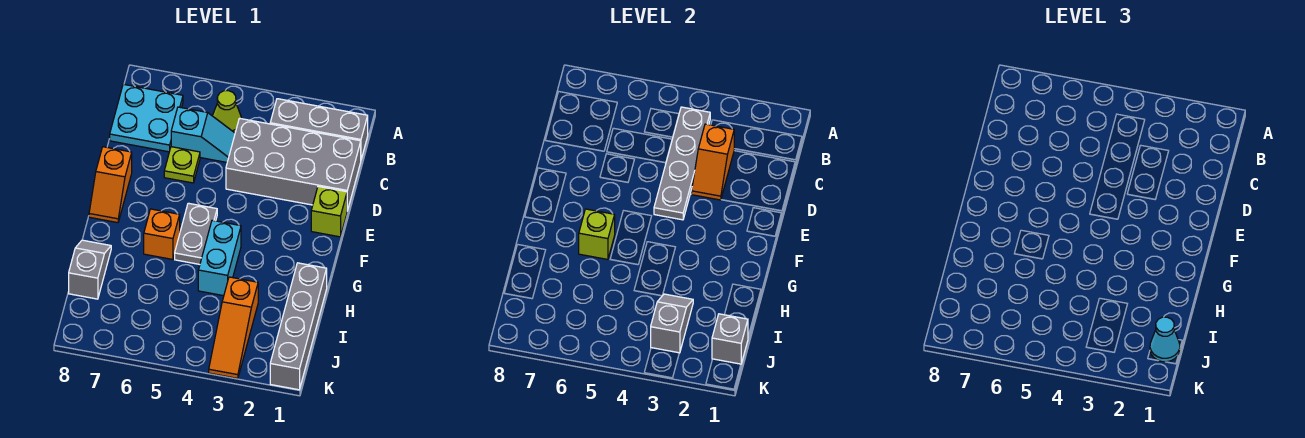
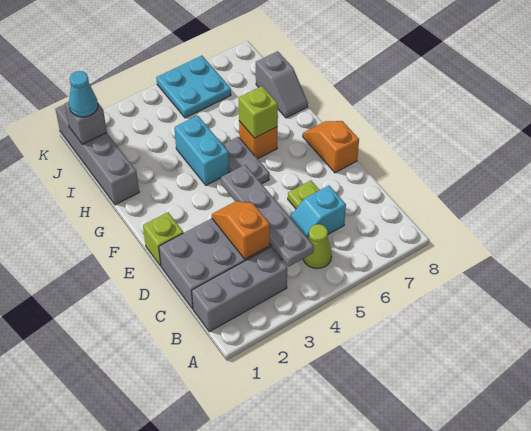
cyan 2x2 plate [110,84,183,152] -> cyan 2x2 plate moved to [156,56,231,118]
orange 1x3 slope [209,277,258,378] -> none
grey 1x2 slope [651,294,693,353] -> none

